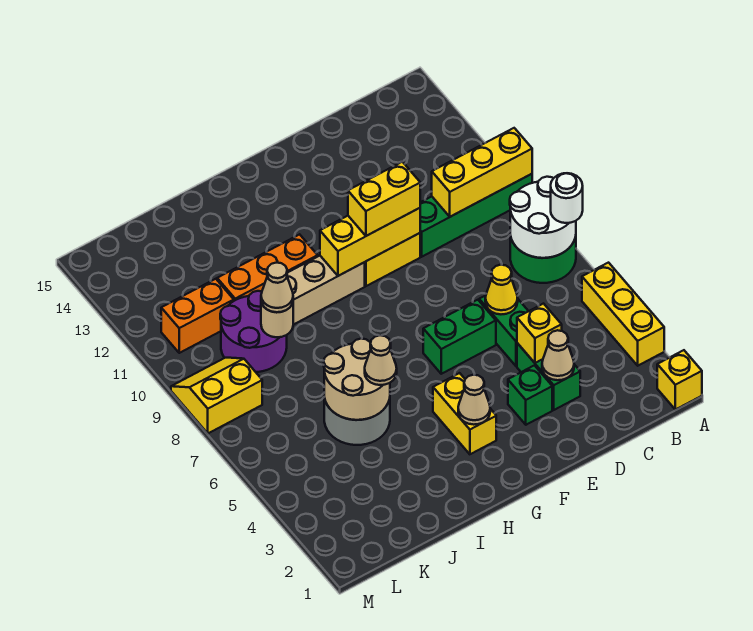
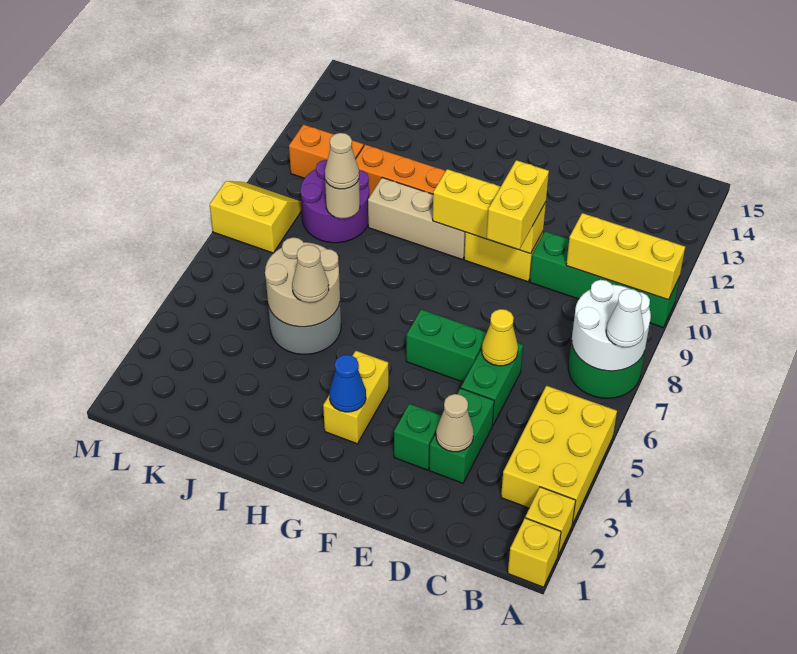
yellow 1x3 brick [582,263,664,366] -> yellow 2x3 brick [501,386,617,524]
white 1x1 round brick [551,173,583,223] -> white 1x1 cone [606,289,644,347]
yellow 1x1 brick [517,304,562,363] -> yellow 1x1 brick moved to [525,487,576,555]
yellow 1x2 brick [348,162,420,236] -> yellow 1x2 brick turned to [487,160,549,250]
tan 1x1 cone [458,375,490,425] -> blue 1x1 cone [329,355,366,412]

